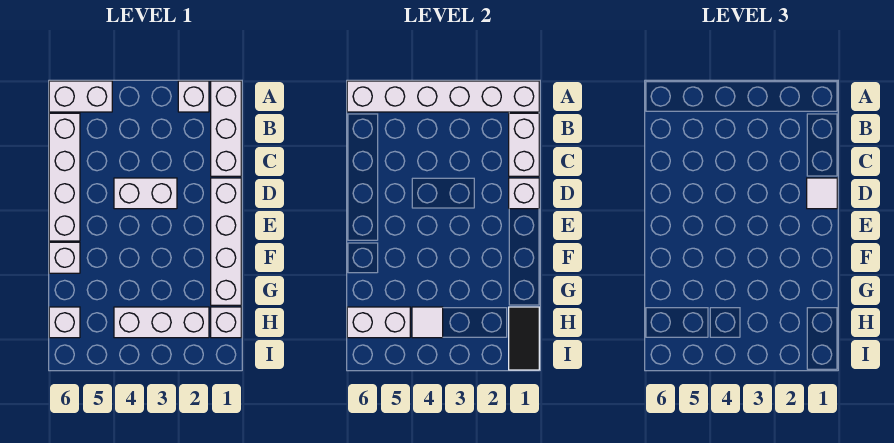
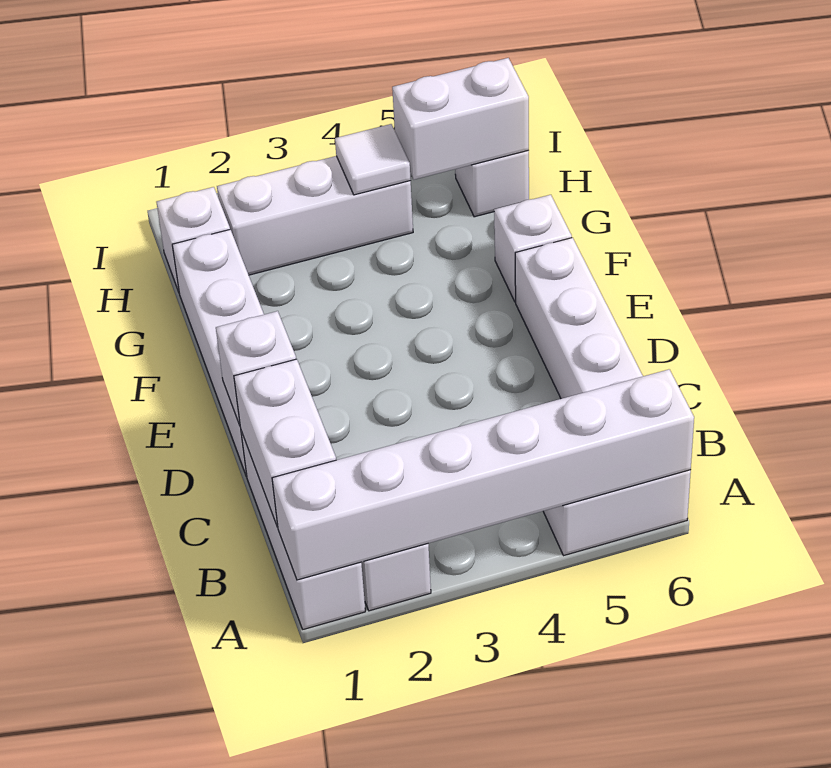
white 1x1 tile [807,178,837,209] -> none
white 1x2 brick [114,178,177,209] -> none
black 1x2 tile [509,307,539,370] -> none

